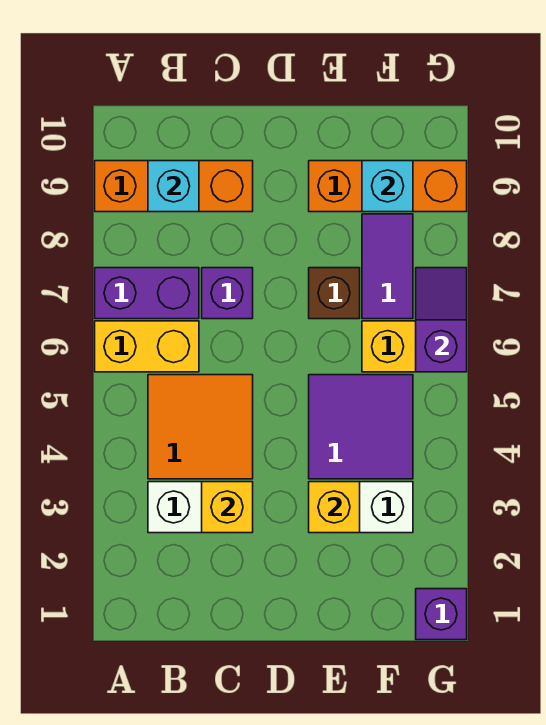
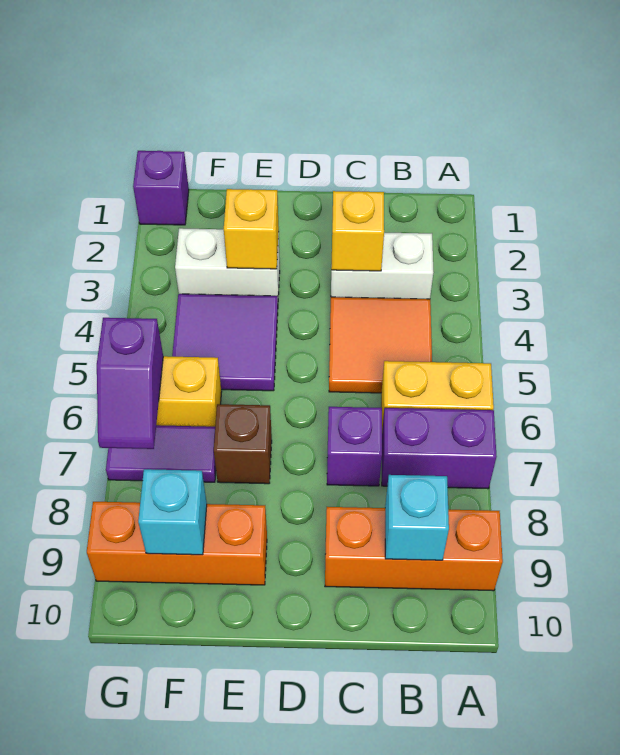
purple 1x2 tile [362,214,413,319] -> purple 1x2 tile turned to [106,425,216,482]

